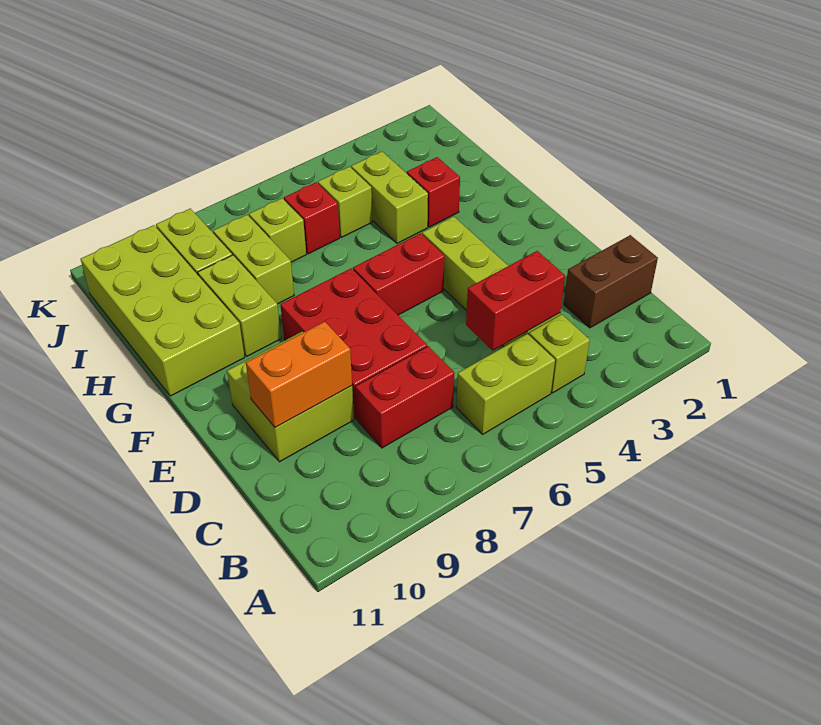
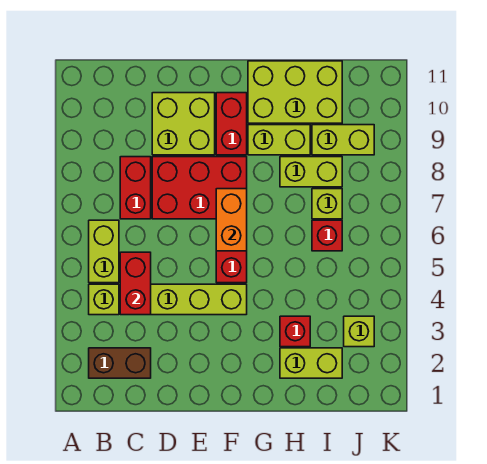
brown 1x2 brick [564,235,658,328] -> brown 1x2 brick turned to [89,348,151,378]
orange 1x2 brick [246,322,352,428] -> orange 1x2 brick moved to [216,189,247,251]
none -> red 1x2 brick [216,93,247,155]
lime 2x4 brick [81,225,245,396] -> lime 2x3 brick [248,61,342,123]
lime 1x2 brick [351,152,428,243] -> lime 1x2 brick moved to [280,348,342,378]
lime 1x1 brick [318,167,372,237] -> lime 1x1 brick moved to [344,316,374,347]

